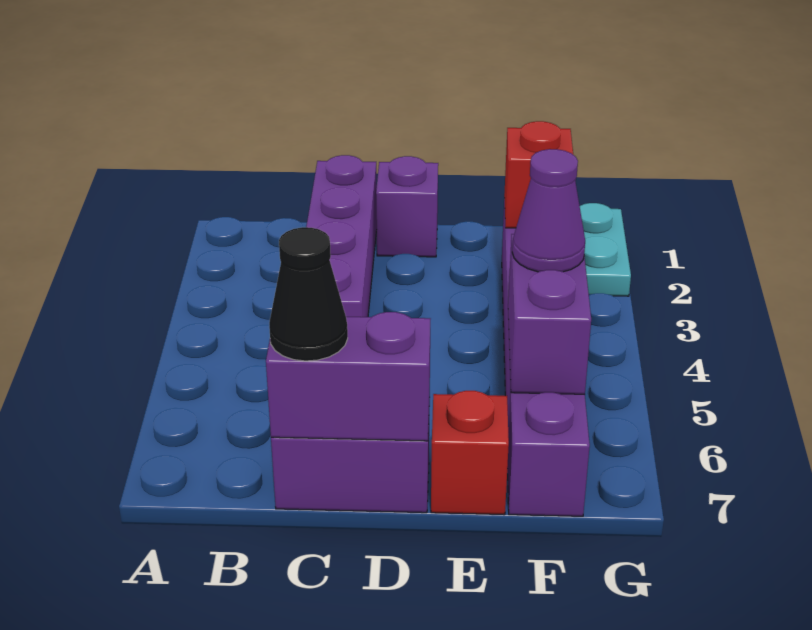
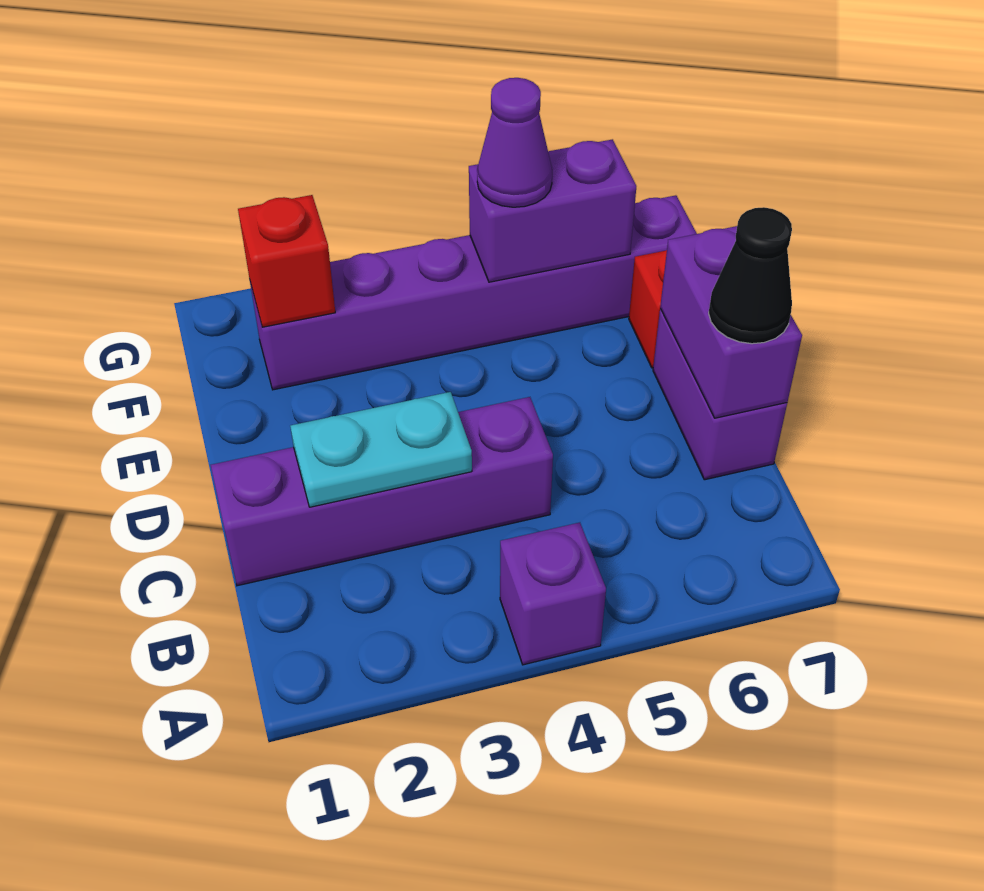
purple 1x1 brick [376,156,438,257] -> purple 1x1 brick moved to [500,523,606,665]
cyan 1x2 plate [580,203,631,296] -> cyan 1x2 plate moved to [290,392,472,507]

